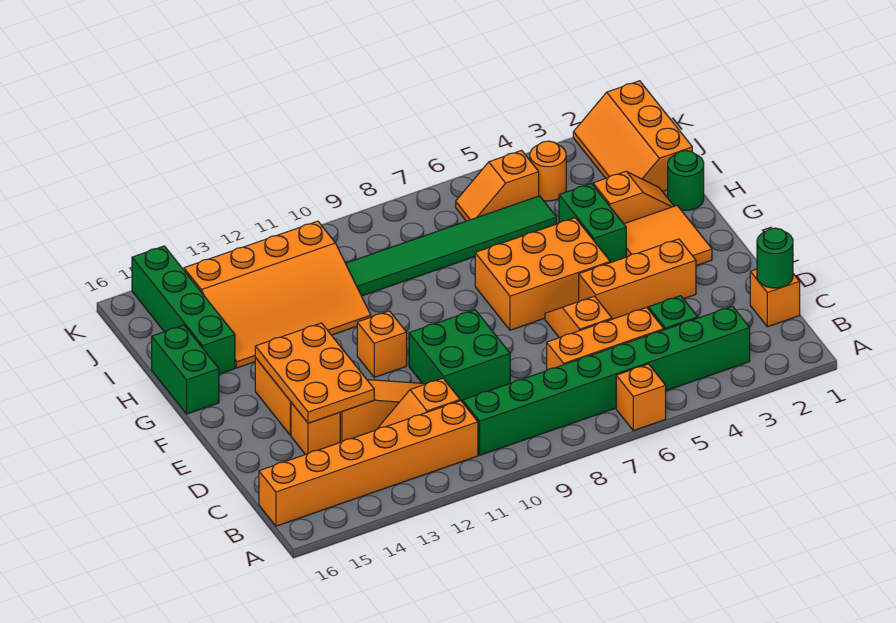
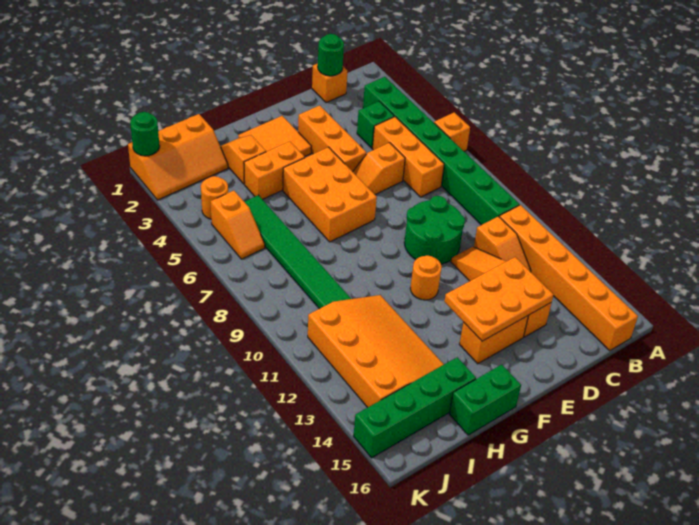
green 2x2 brick [409,310,510,402] -> green 2x2 round brick [404,196,465,264]
orange 1x1 brick [357,311,407,377] -> orange 1x1 round brick [410,256,442,300]
green 1x2 brick [559,183,626,263] -> orange 1x2 brick [244,141,305,200]
green 1x1 round brick [668,151,704,210] -> green 1x1 round brick moved to [130,112,160,156]

